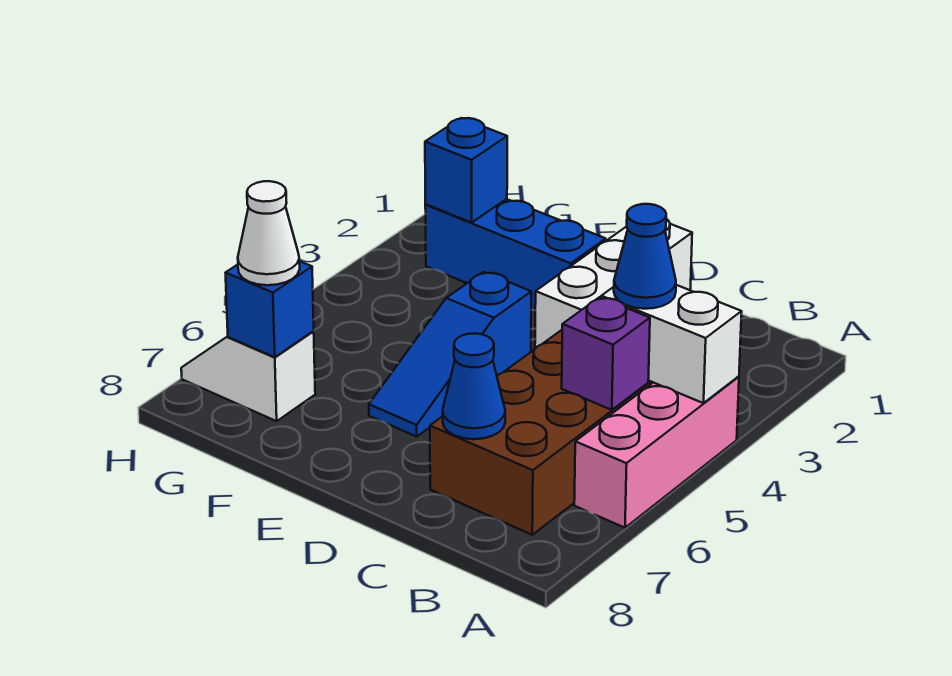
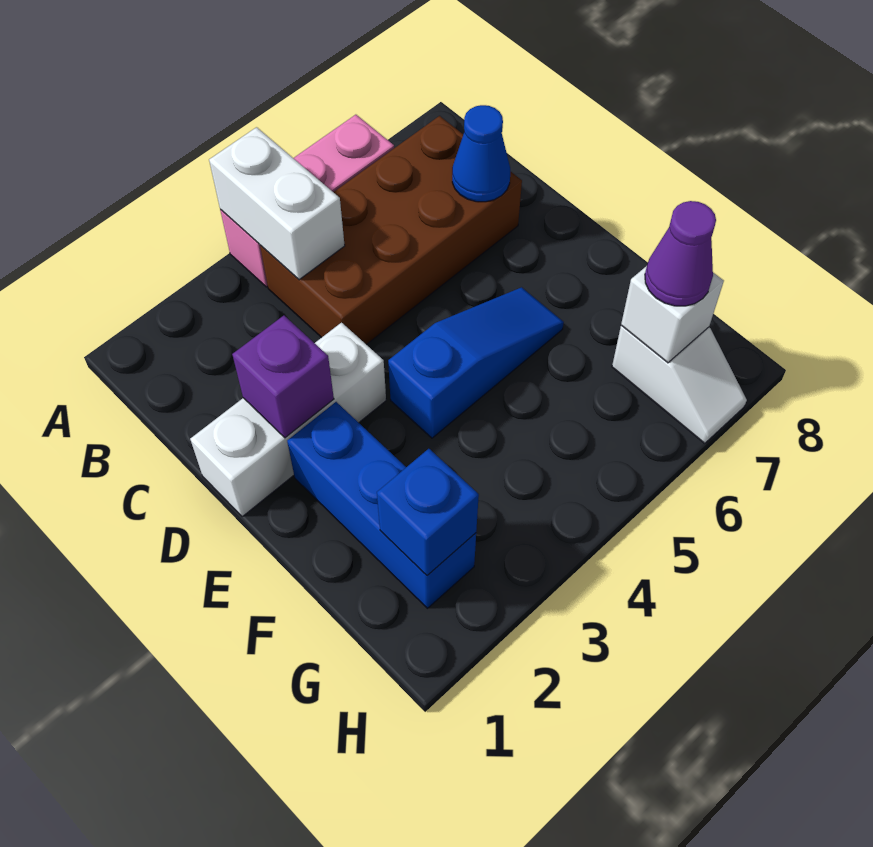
blue 1x1 cone [614,204,676,309] -> none
purple 1x1 brick [562,297,650,410] -> purple 1x1 brick moved to [232,316,334,438]
blue 1x1 brick [226,261,314,357] -> white 1x1 brick [621,266,724,363]
white 1x1 cone [238,181,300,285] -> purple 1x1 cone [645,201,716,306]

